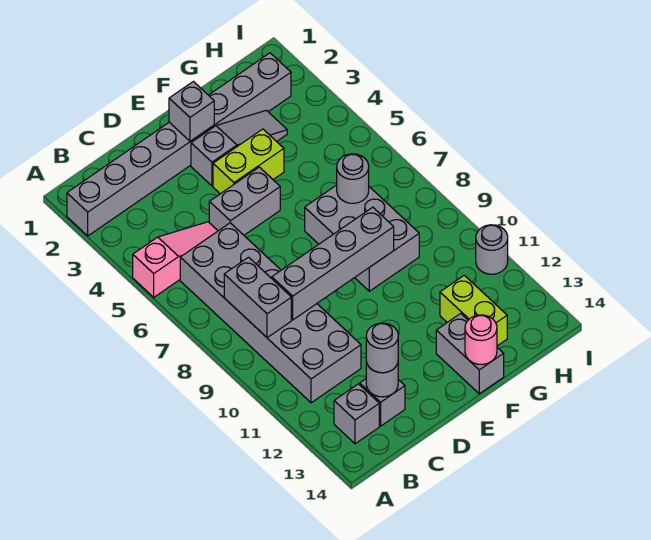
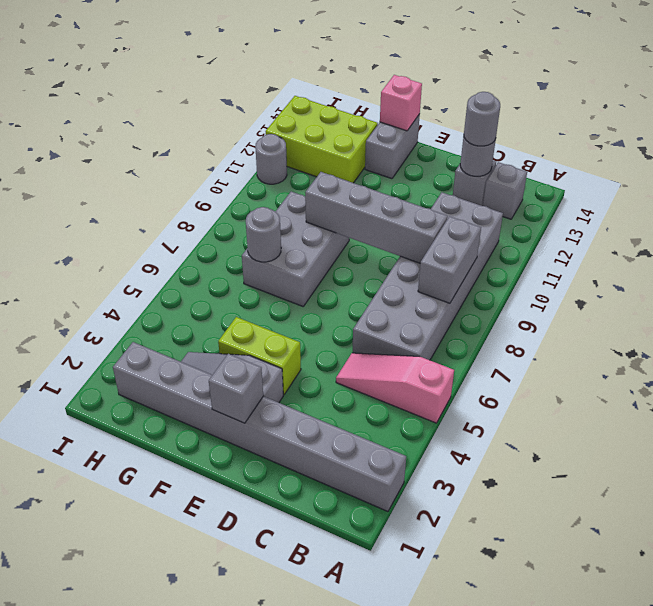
grey 1x2 brick [209,167,280,235] -> none
pink 1x1 round brick [465,315,497,364] -> pink 1x1 brick [380,75,422,131]
lime 1x2 brick [440,275,507,346] -> lime 2x3 brick [266,96,378,183]

